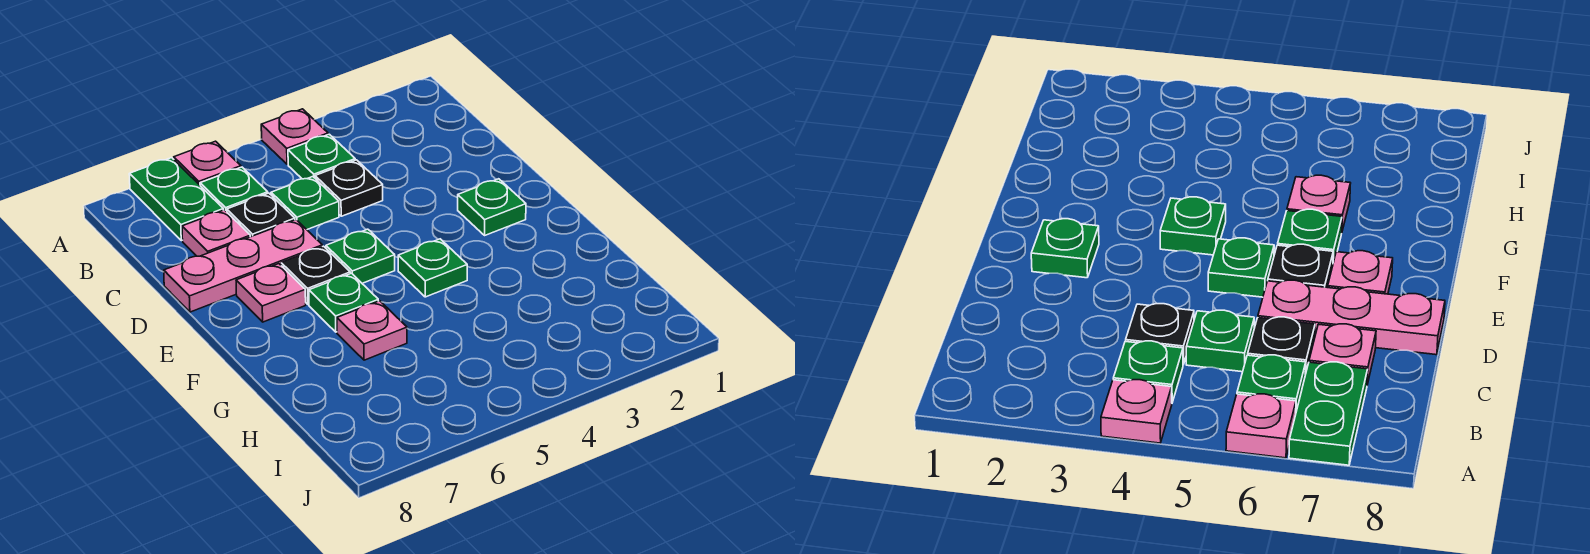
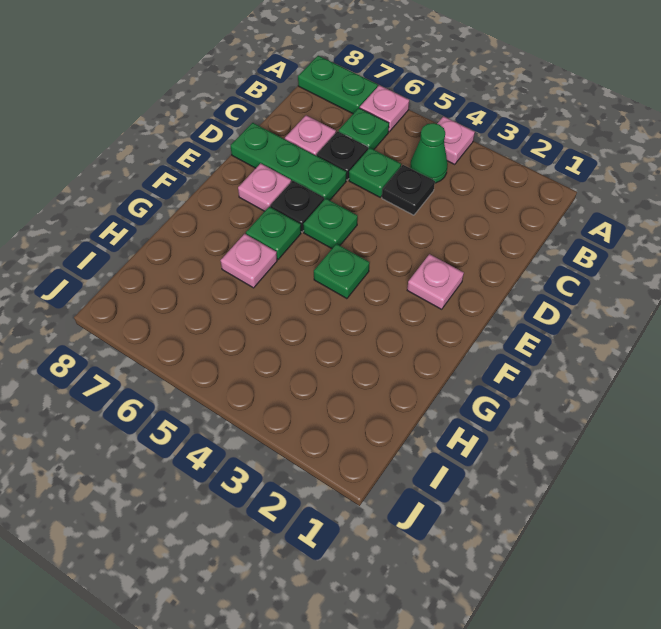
green 1x2 plate [129,158,223,241] -> green 1x2 plate turned to [298,56,378,114]
green 1x1 plate [288,134,355,179] -> green 1x1 cone [410,123,448,183]
pink 1x3 plate [164,220,322,312] -> green 1x3 plate [231,123,346,200]
green 1x1 plate [458,179,526,236] -> pink 1x1 plate [407,254,464,309]

